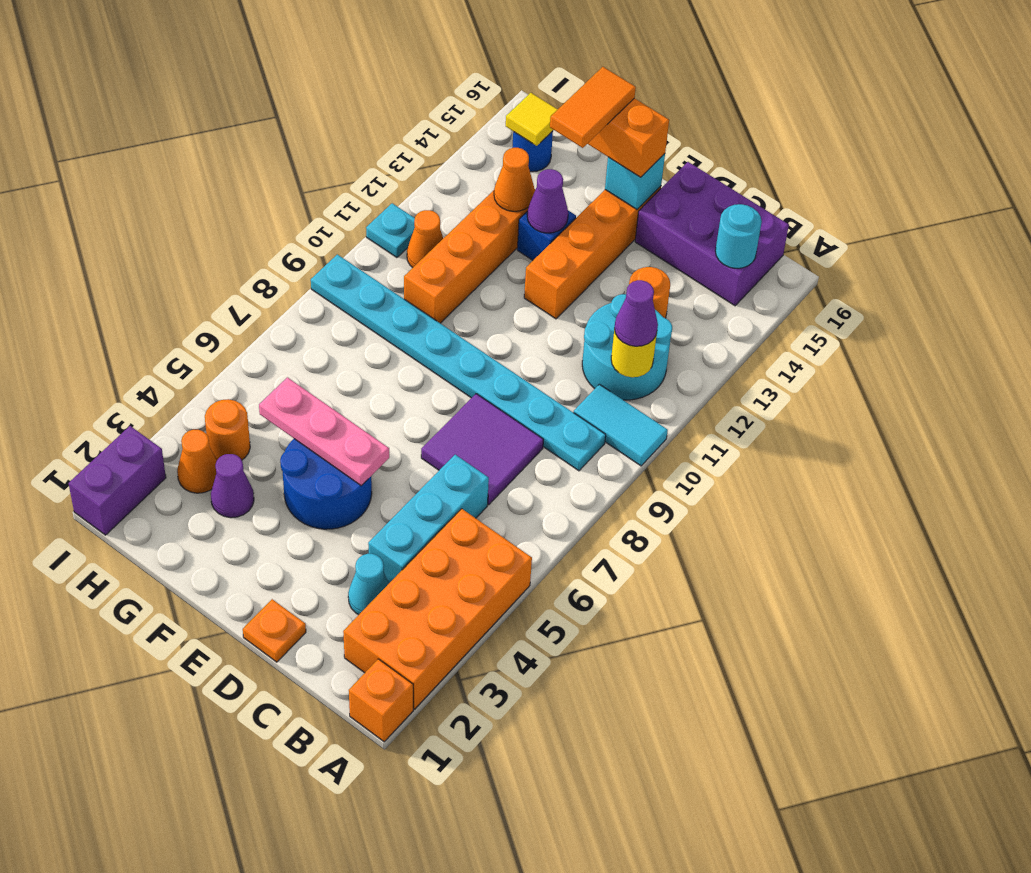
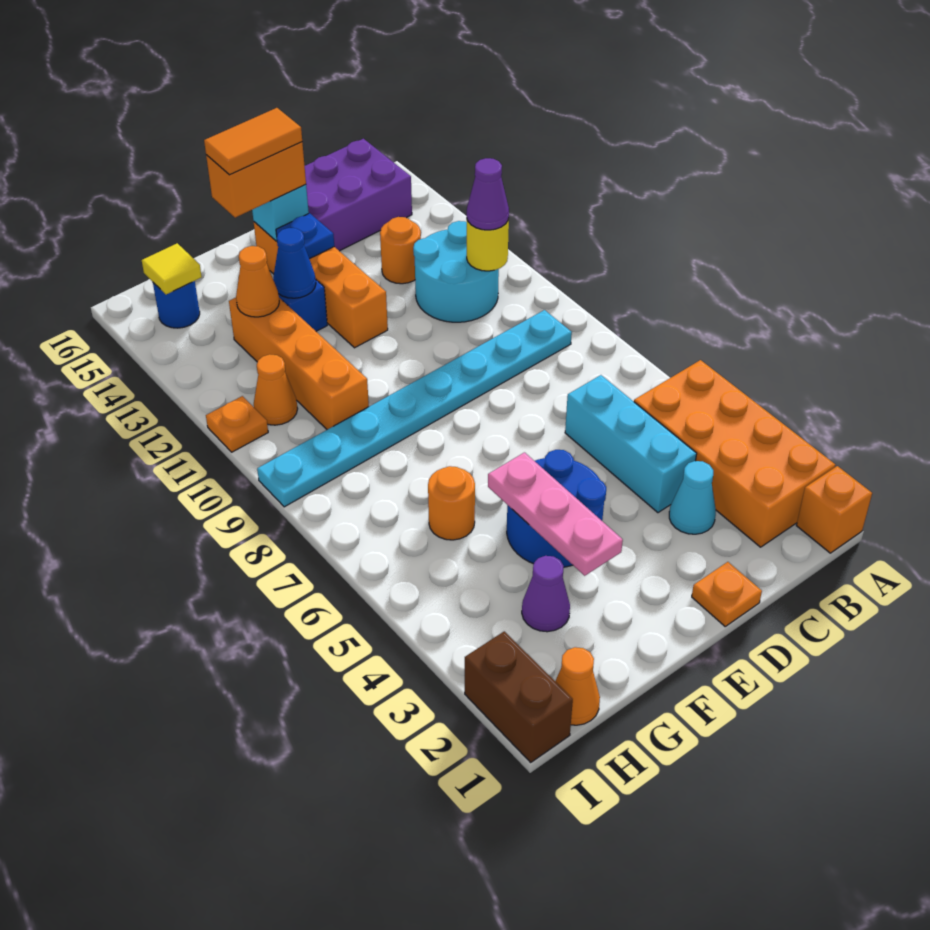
cyan 1x2 tile [574,384,668,466] -> none
cyan 1x1 round brick [715,204,762,268] -> none
purple 2x2 tile [421,394,543,505] -> none
pink 1x3 plate [259,377,389,486] -> pink 1x3 plate turned to [488,452,623,576]
none -> blue 1x1 plate [276,213,334,259]
purple 1x1 cone [527,169,568,233] -> blue 1x1 cone [273,228,316,298]
orange 1x2 tile [550,67,636,148] -> orange 1x2 tile turned to [204,108,302,175]
orange 1x1 cone [177,430,217,493] -> orange 1x1 cone moved to [555,647,600,725]
orange 1x1 round brick [205,399,250,460] -> orange 1x1 round brick moved to [428,466,475,540]
purple 1x2 brick [69,426,166,535] -> brown 1x2 brick [465,631,573,762]
cyan 1x1 plate [366,203,415,257] -> orange 1x1 plate [206,396,268,452]

